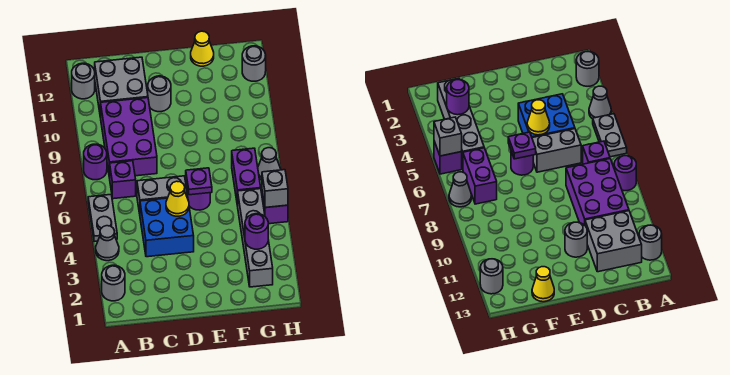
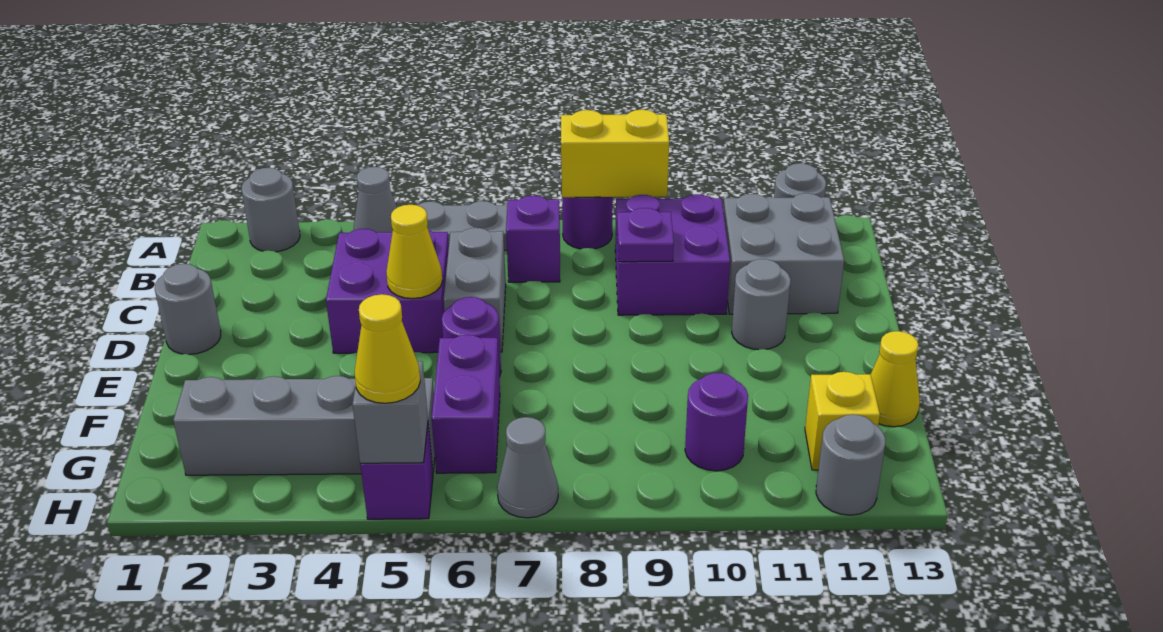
none -> yellow 1x2 brick [561,110,669,197]
purple 2x3 brick [101,98,157,178] -> purple 2x2 brick [615,194,730,315]
blue 2x2 brick [140,196,194,257] -> purple 2x2 brick [326,229,449,353]
none -> grey 1x1 round brick [155,264,221,354]
purple 1x1 plate [186,168,212,195] -> purple 1x1 plate moved to [617,208,674,262]
purple 1x1 round brick [245,214,268,249] -> purple 1x1 round brick moved to [685,373,748,471]
purple 1x2 brick [232,148,261,206] -> purple 1x2 brick turned to [432,335,500,473]
none -> yellow 1x1 brick [805,372,880,470]
none -> yellow 1x1 cone [355,294,420,403]

